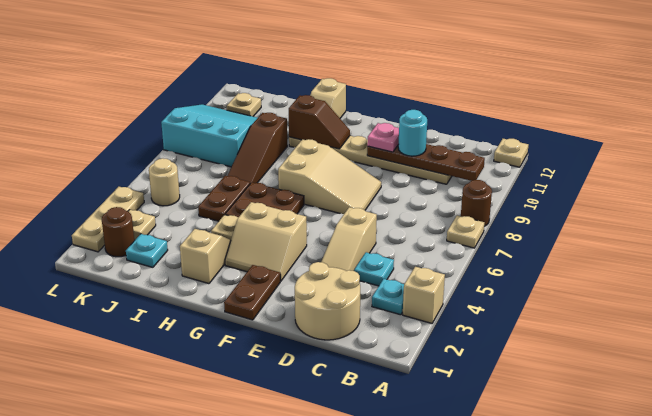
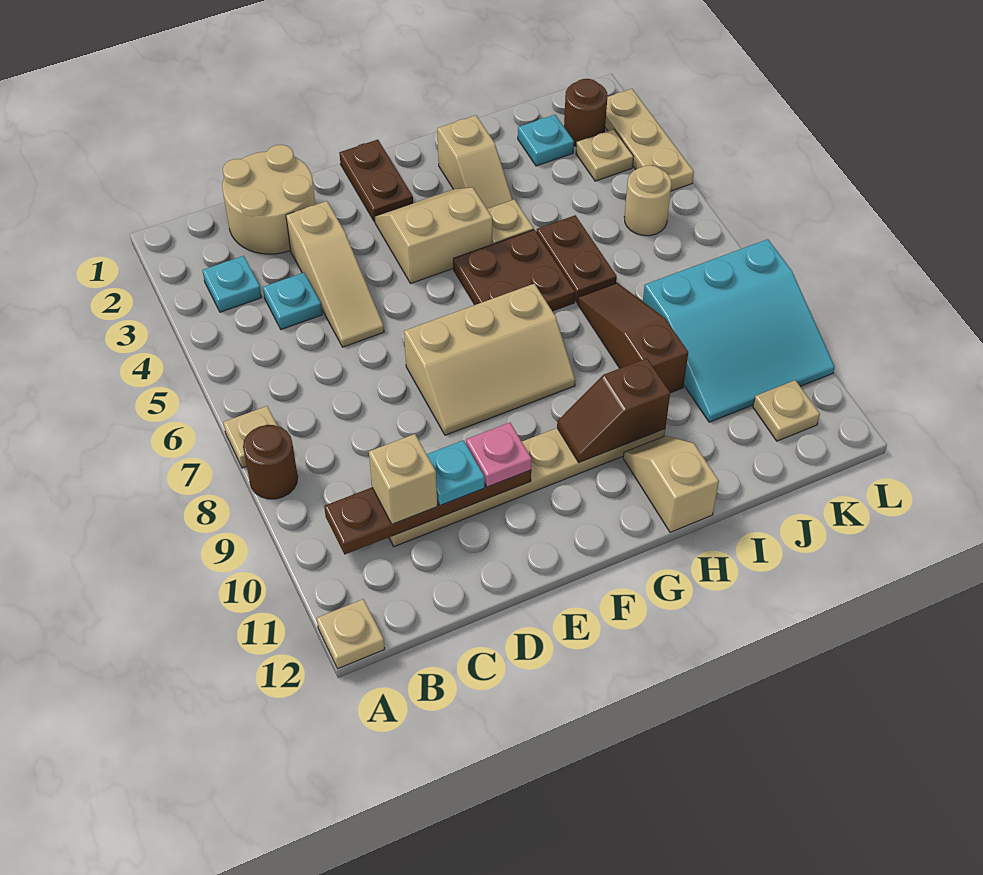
tan 1x1 brick [403,267,445,323] -> tan 1x1 brick moved to [369,434,437,524]
tan 1x3 slope [321,207,377,271] -> tan 1x3 slope turned to [286,201,384,347]
cyan 1x1 round brick [398,110,427,156] -> cyan 1x1 plate [427,440,485,505]
tan 2x3 slope [278,139,381,214] -> tan 2x3 slope turned to [404,283,575,435]

